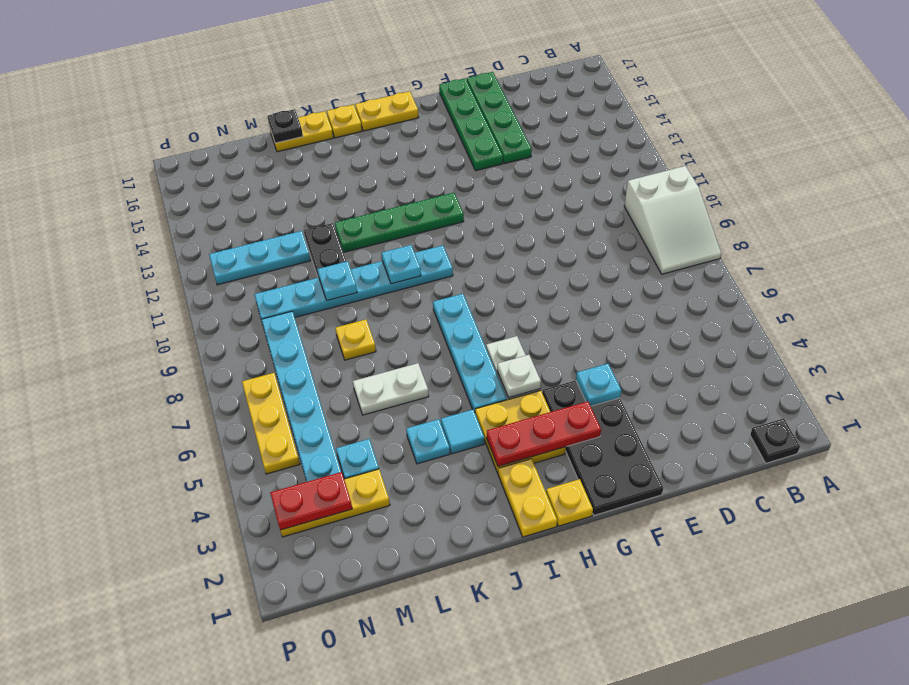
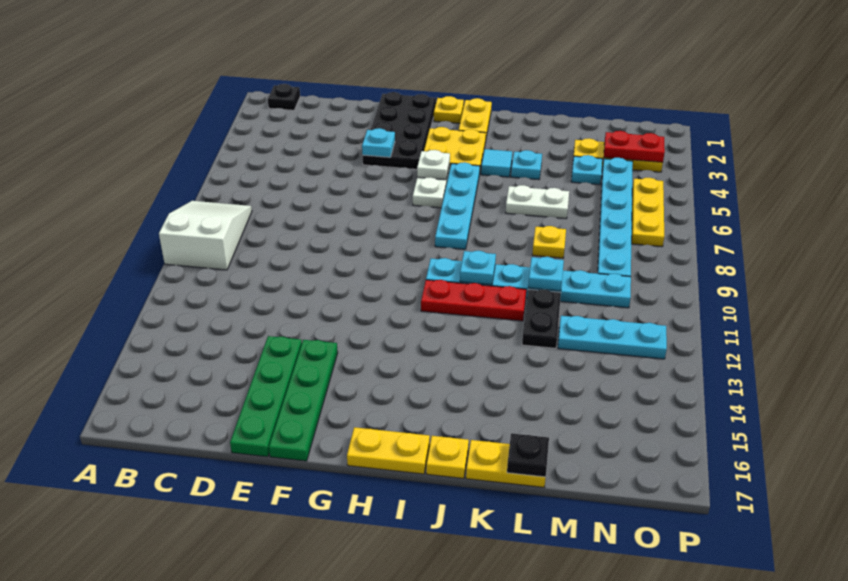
red 1x3 plate [487,401,601,467] -> red 1x3 plate moved to [421,280,526,321]
green 1x4 plate [335,193,464,252] -> none

